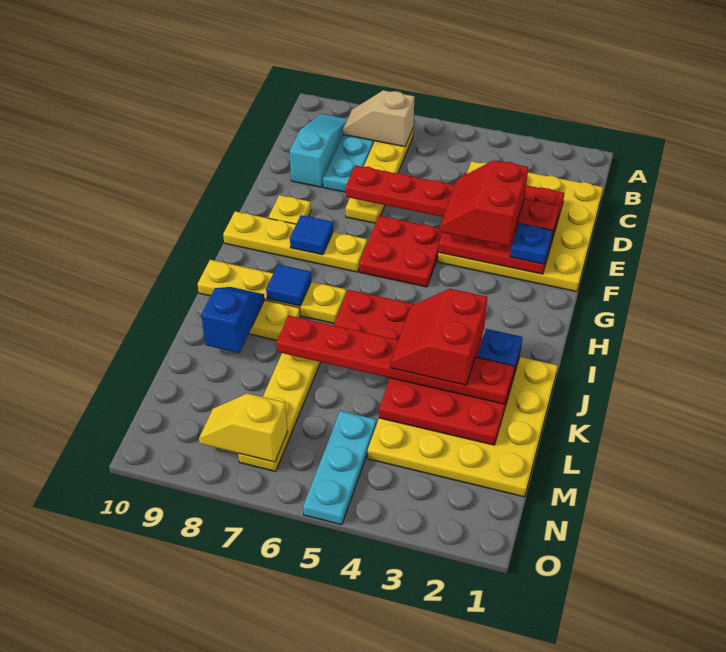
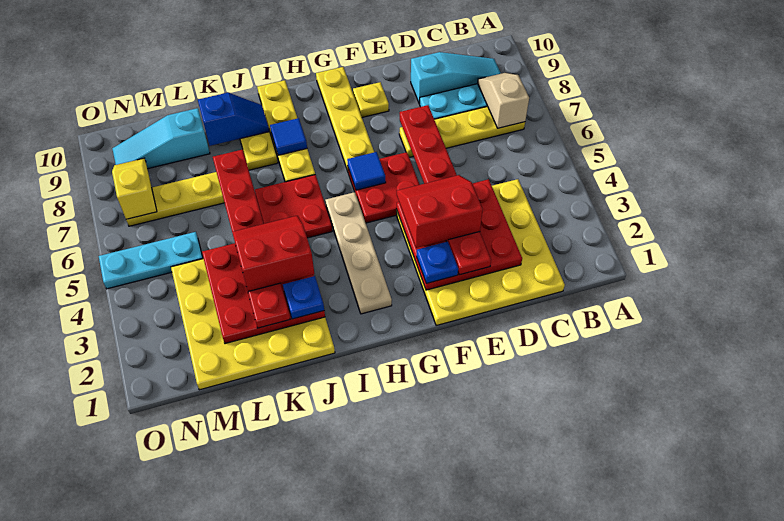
blue 1x1 tile [290,215,333,255] -> blue 1x1 tile moved to [347,152,386,190]
none -> tan 1x4 plate [325,192,392,314]
none -> cyan 1x3 slope [112,108,210,169]

